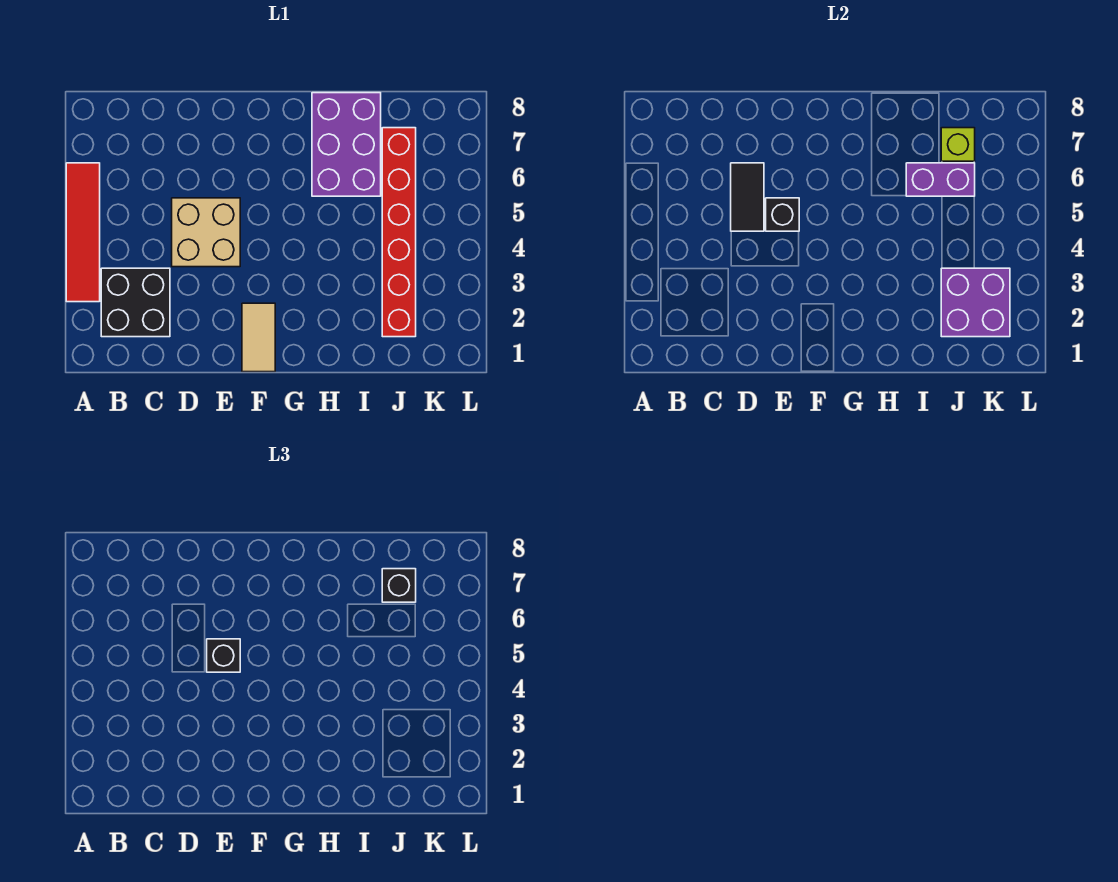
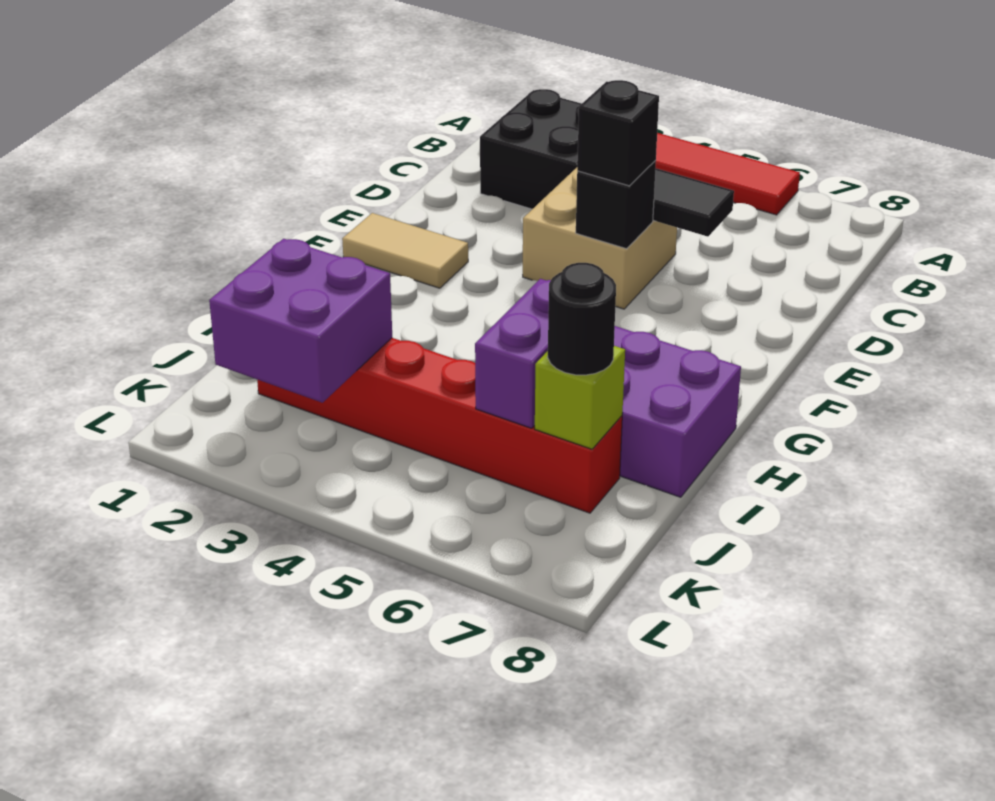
black 1x1 brick [382,569,416,602] -> black 1x1 round brick [548,263,616,375]

